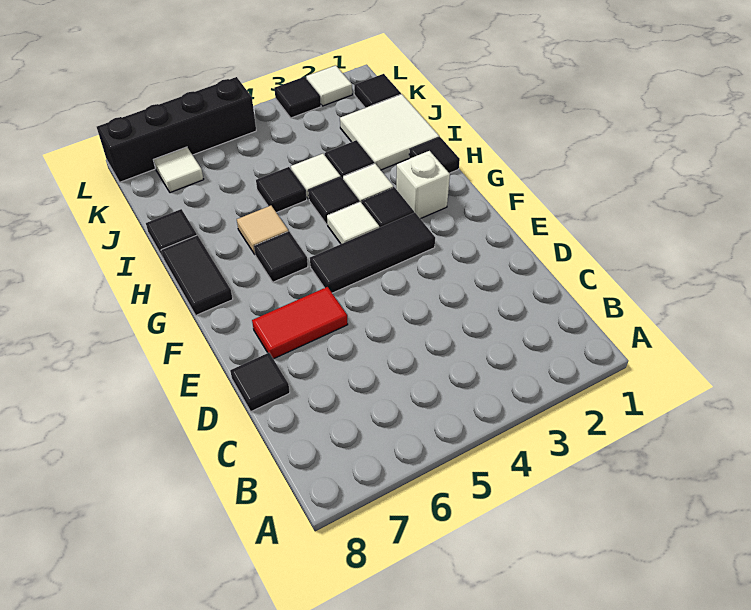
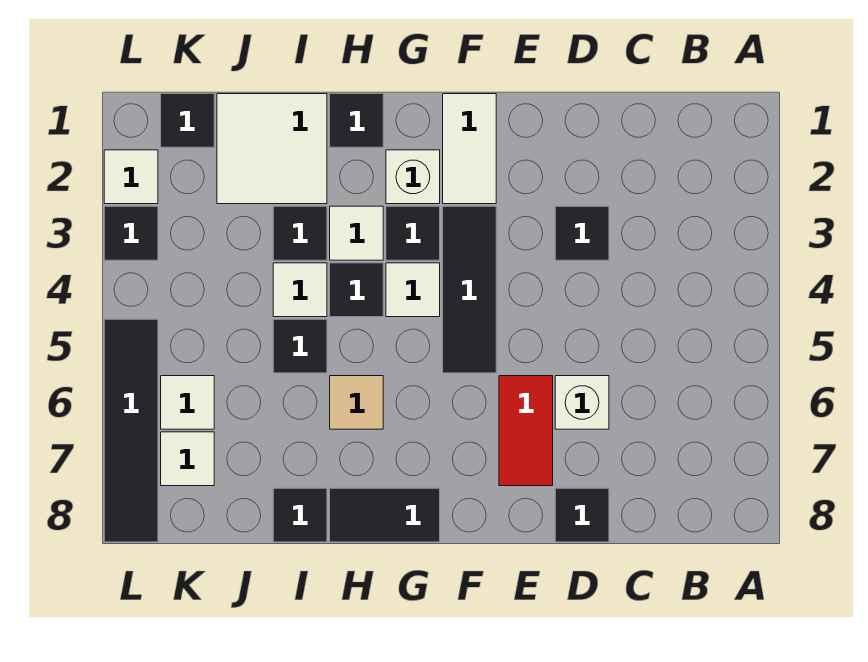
none -> white 1x1 brick [555,376,609,429]
none -> white 1x2 tile [443,94,496,204]
black 1x1 tile [254,231,308,282] -> black 1x1 tile moved to [555,206,609,260]
none -> white 1x1 tile [161,376,214,429]
black 1x4 brick [97,77,256,182] -> black 1x4 tile [104,319,158,542]

